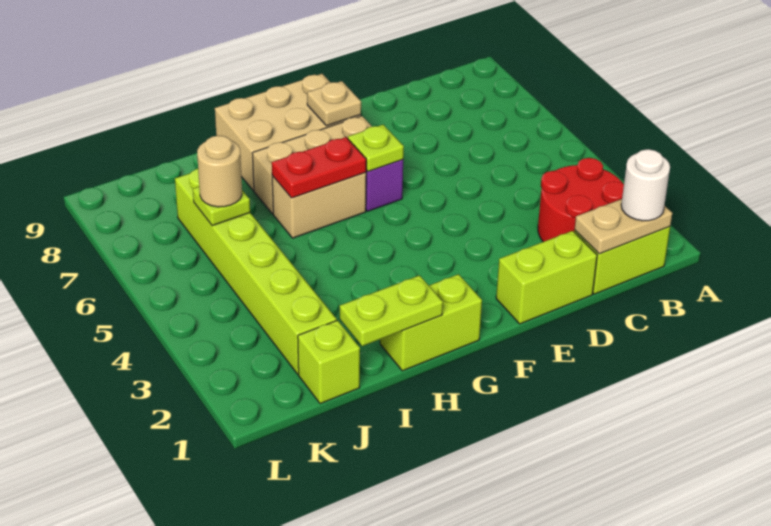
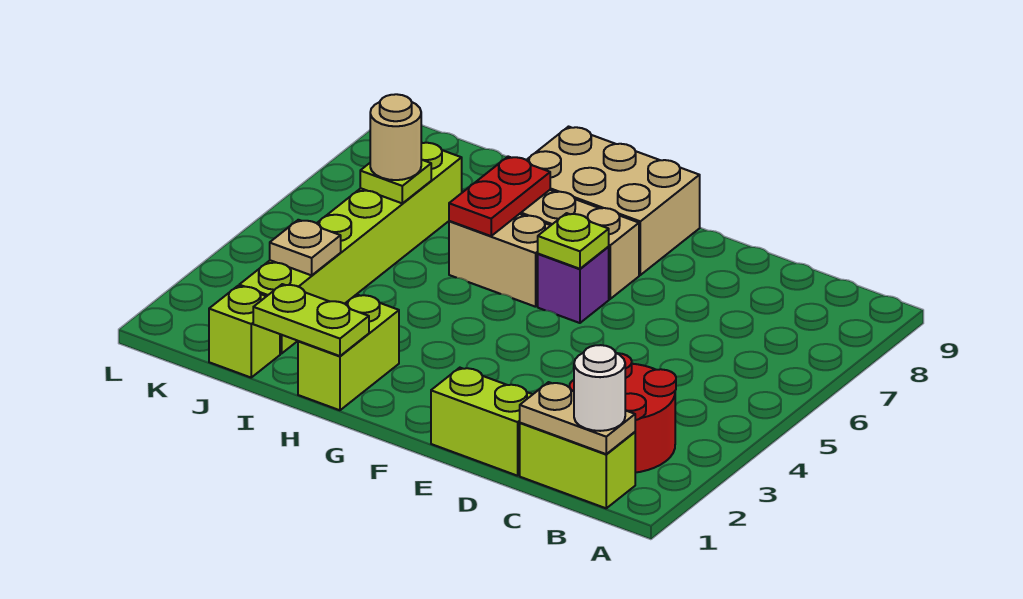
tan 1x1 plate [307,81,361,126] -> tan 1x1 plate moved to [270,220,341,275]
lime 1x2 brick [380,274,482,371] -> lime 1x2 brick turned to [298,295,399,410]
red 1x2 plate [272,137,366,198] -> red 1x2 plate turned to [449,157,550,236]

